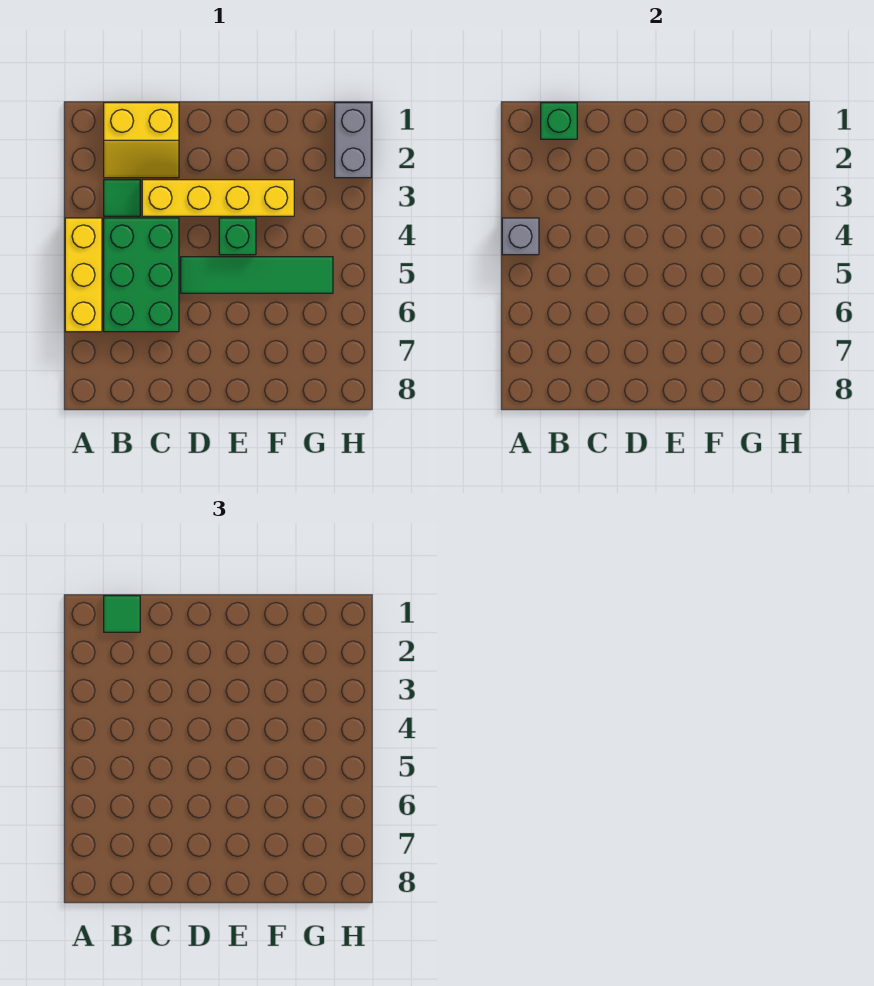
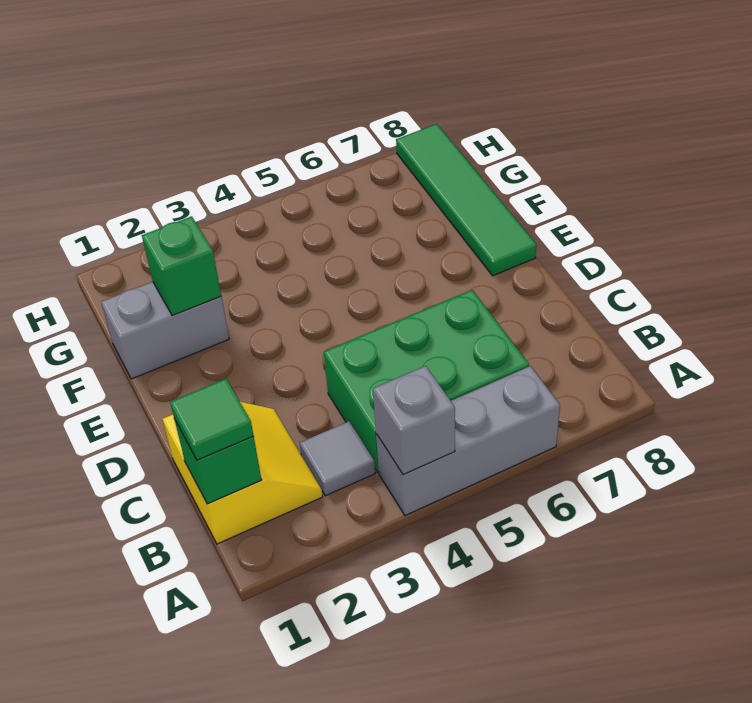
yellow 1x3 brick [65,218,102,332] -> grey 1x3 brick [376,366,560,516]
green 1x1 tile [104,180,140,216] -> grey 1x1 tile [300,421,375,496]
yellow 1x4 brick [142,180,294,216] -> none
green 1x4 tile [181,257,333,293] -> green 1x4 tile moved to [396,124,536,276]
green 1x1 brick [219,218,256,255] -> green 1x1 brick moved to [142,216,221,316]
grey 1x2 brick [335,103,371,178] -> grey 1x2 brick moved to [101,282,229,379]

